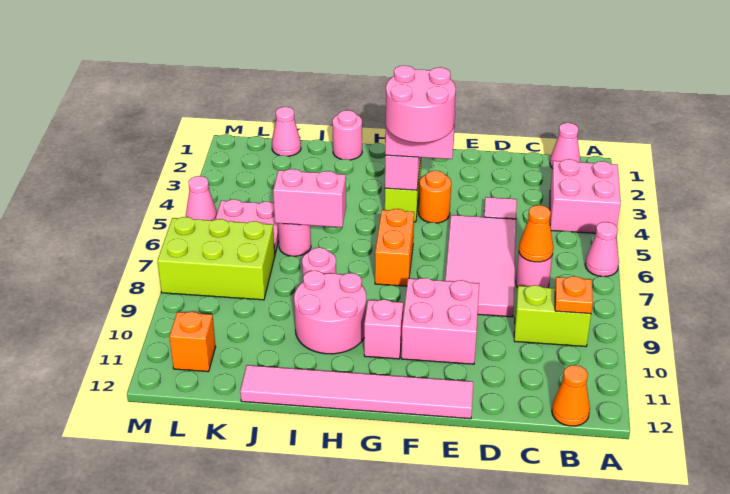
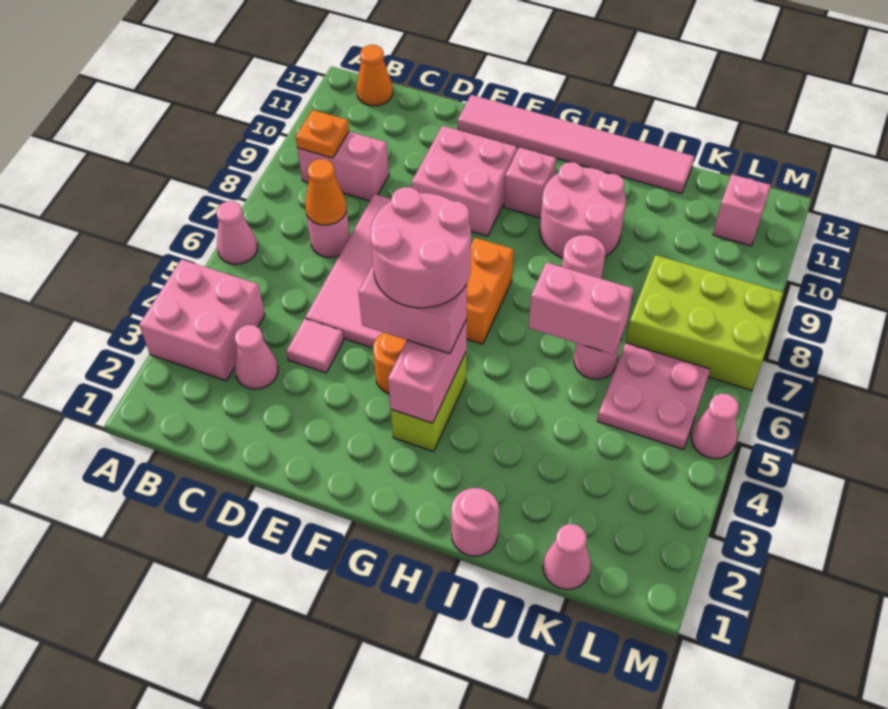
pink 1x1 cone [550,123,580,169] -> pink 1x1 cone moved to [235,325,278,389]
lime 1x2 brick [514,285,591,347] -> pink 1x2 brick [297,132,389,201]
orange 1x1 brick [169,312,215,372] -> pink 1x1 brick [713,174,771,246]

